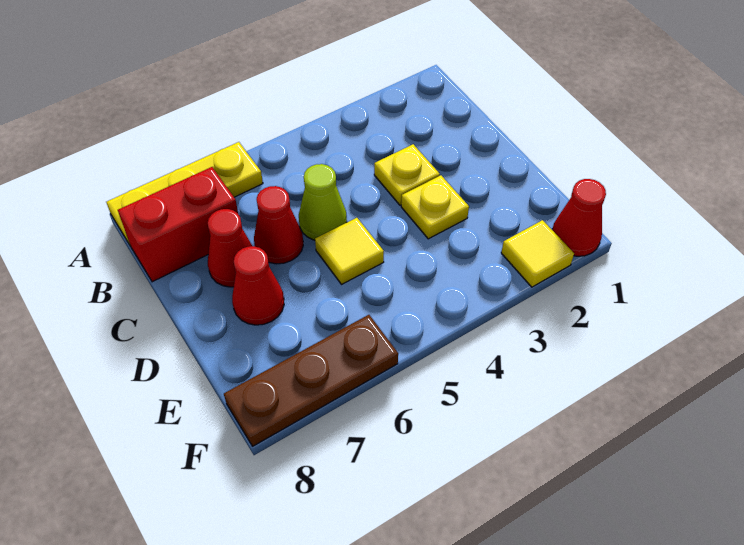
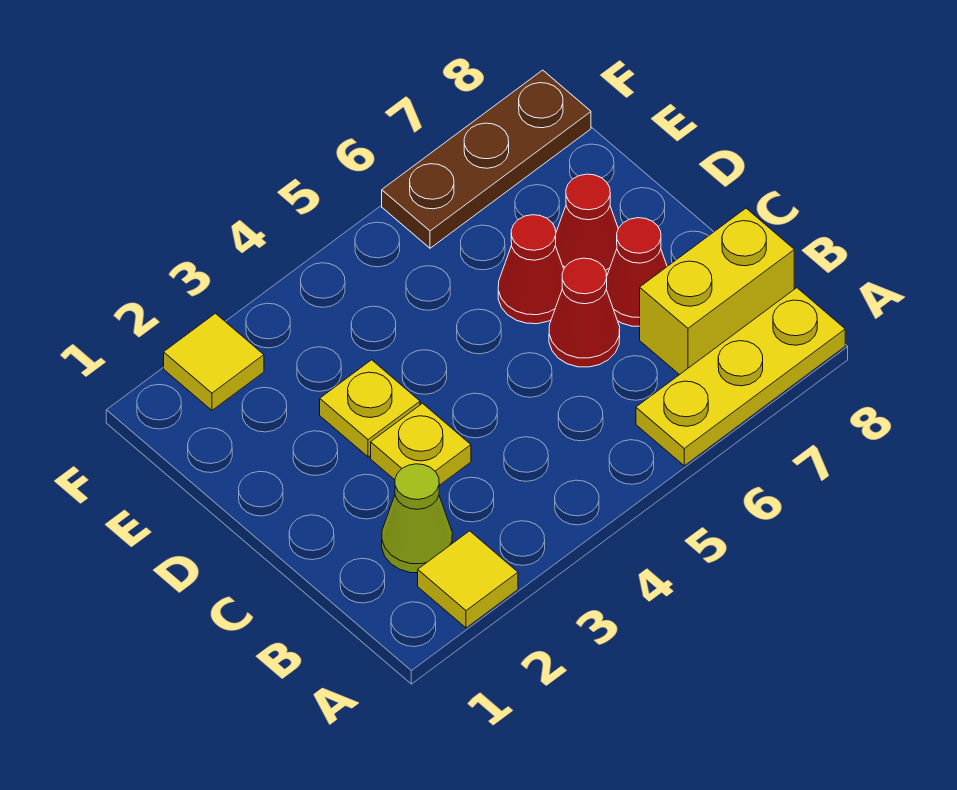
red 1x2 brick [118,167,238,282] -> yellow 1x2 brick [640,208,794,375]
lime 1x1 cone [299,164,347,240] -> lime 1x1 cone moved to [382,464,452,573]
yellow 1x1 tile [315,218,384,284] -> yellow 1x1 tile moved to [418,531,518,628]
red 1x1 cone [552,179,606,256] -> red 1x1 cone moved to [498,215,564,324]

